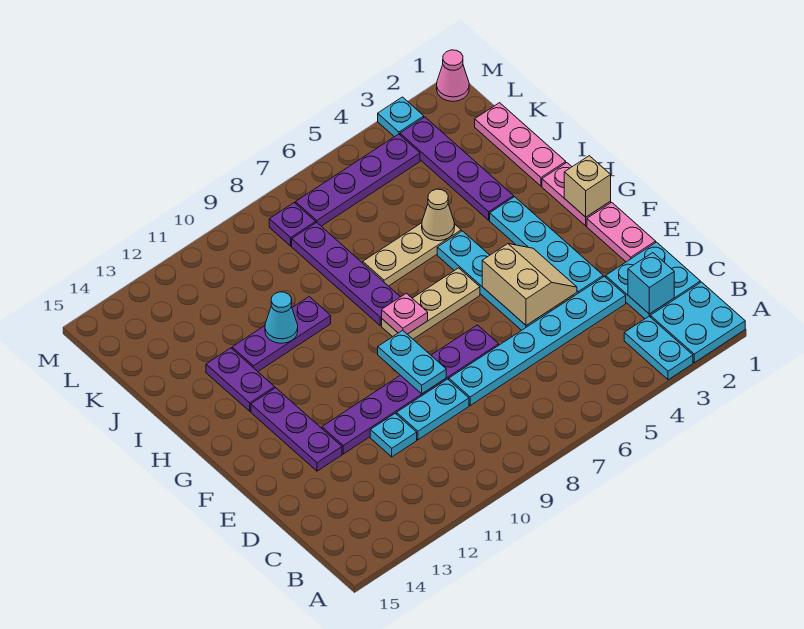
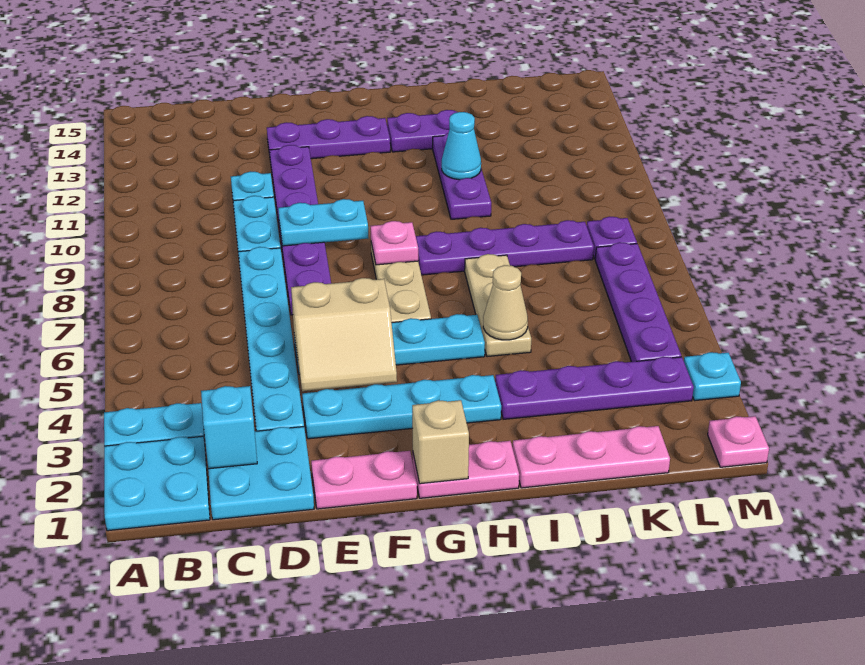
pink 1x1 cone [437,50,469,101] -> pink 1x1 plate [708,416,769,467]

